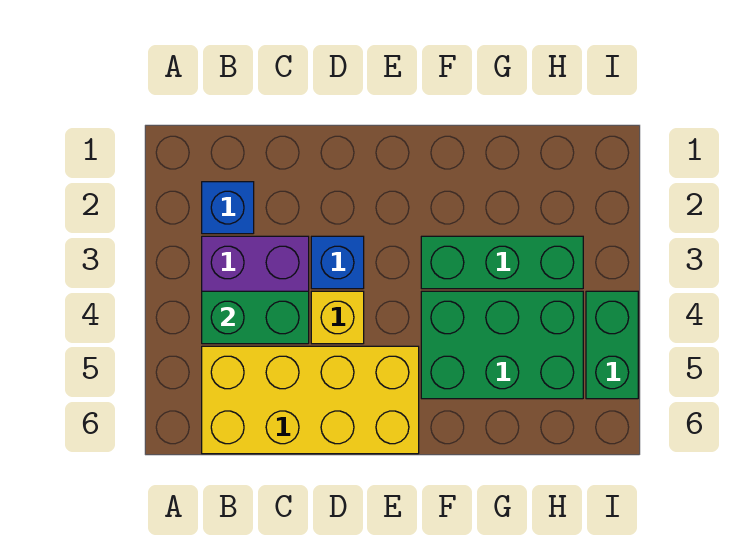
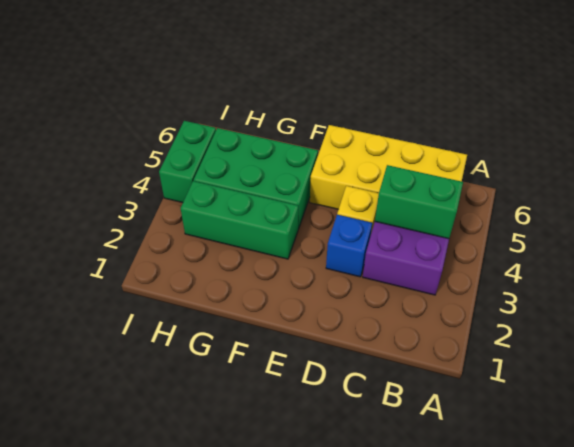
blue 1x1 brick [202,182,254,234] -> none

